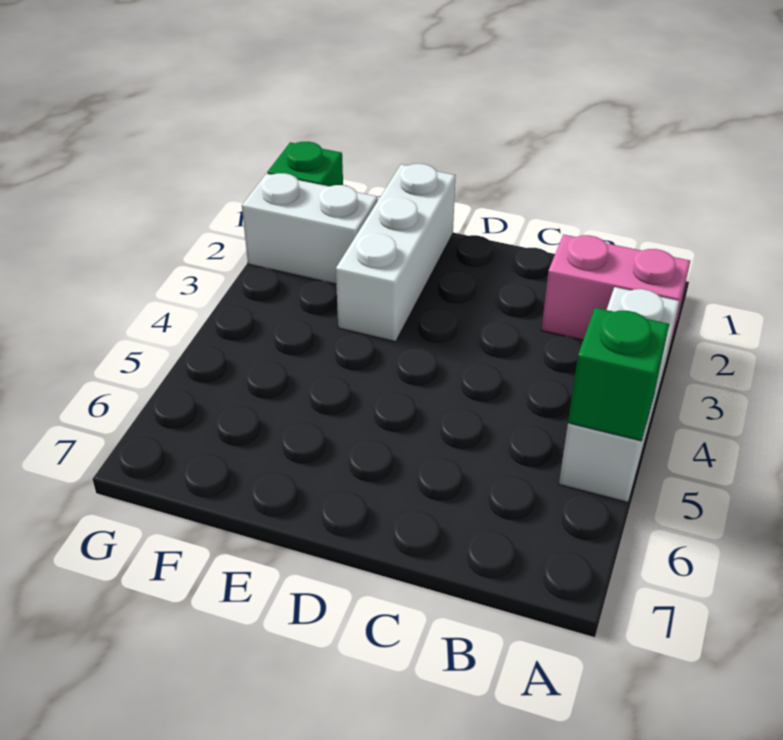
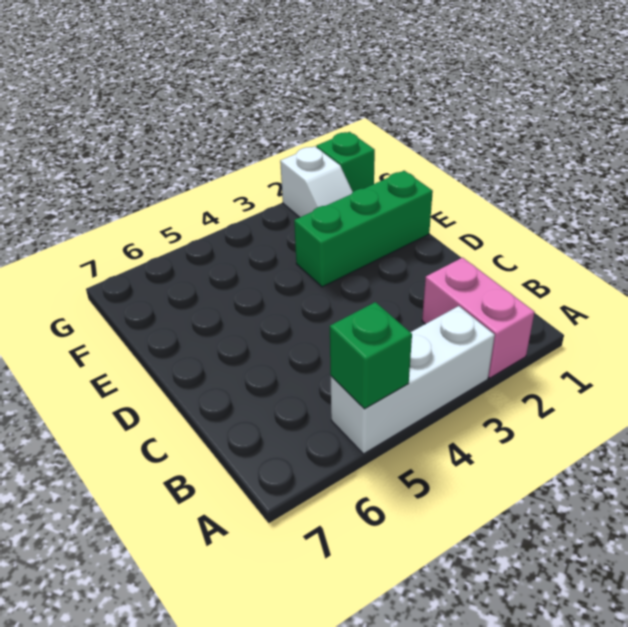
white 1x3 brick [336,164,456,342] -> green 1x3 brick [294,171,433,287]
white 1x2 brick [242,173,378,284] -> white 1x2 slope [280,146,353,217]

